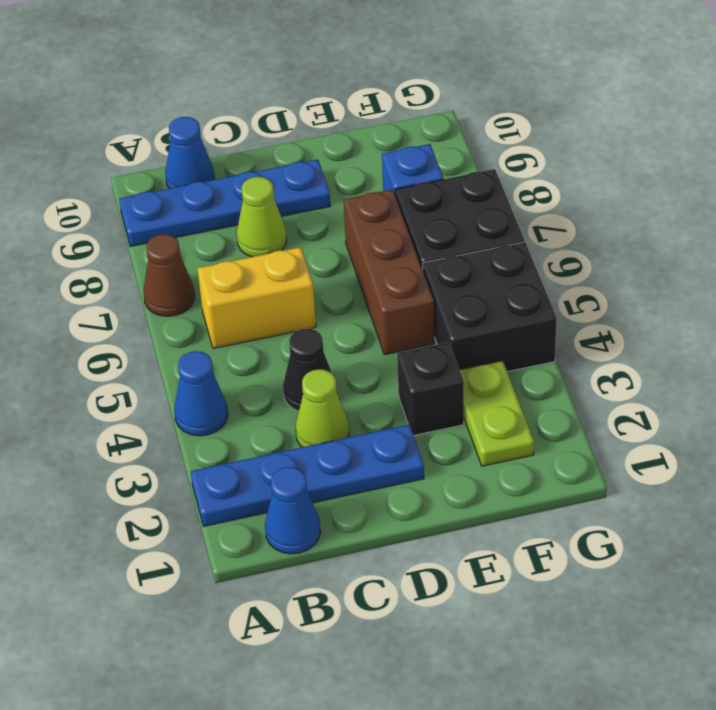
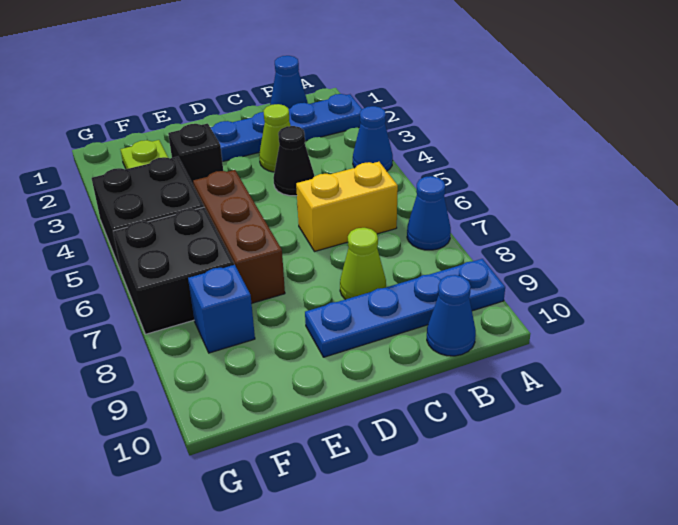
brown 1x1 cone [144,234,195,316] -> blue 1x1 cone [407,176,451,250]

